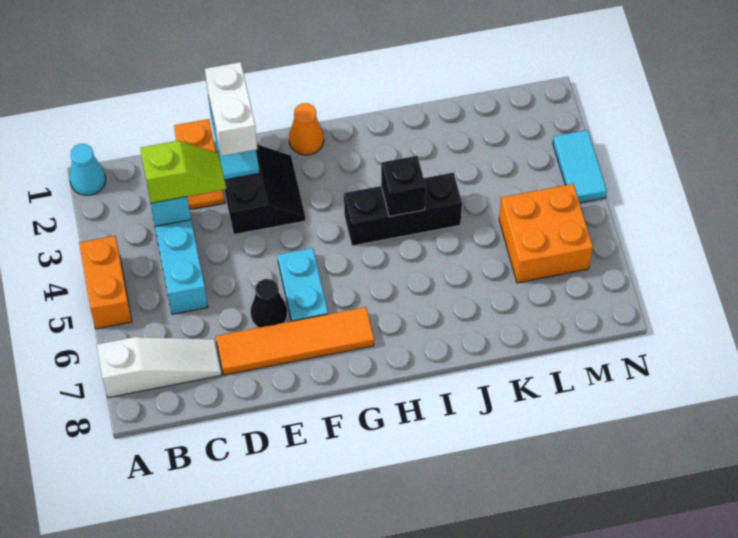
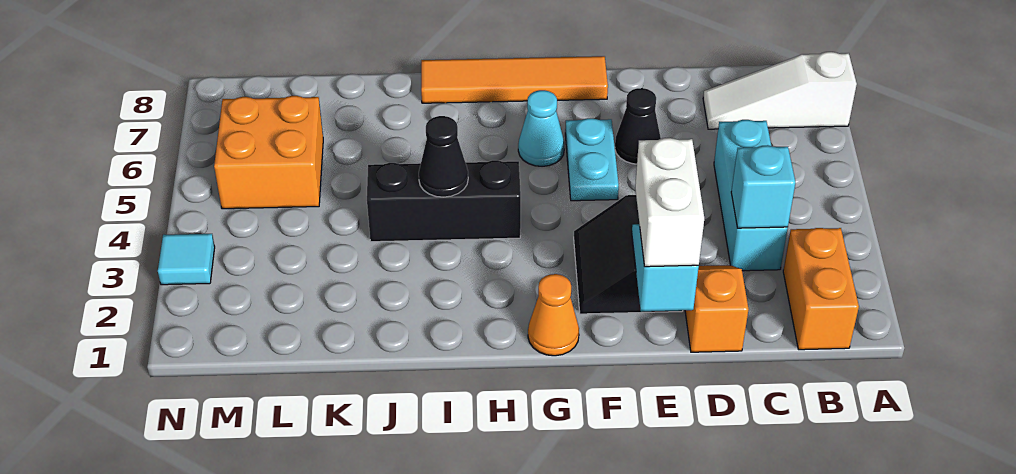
cyan 1x1 cone [70,144,106,195] -> cyan 1x1 cone moved to [518,90,564,166]
orange 1x2 brick [79,236,132,329] -> orange 1x2 brick moved to [783,228,859,350]
lime 1x2 slope [140,141,226,203] -> none
orange 1x4 tile [216,307,374,375] -> orange 1x4 tile moved to [421,56,608,103]
black 1x1 brick [381,156,426,217] -> black 1x1 cone [419,116,468,197]
cyan 1x2 tile [553,130,607,203] -> cyan 1x1 tile [158,234,215,285]

